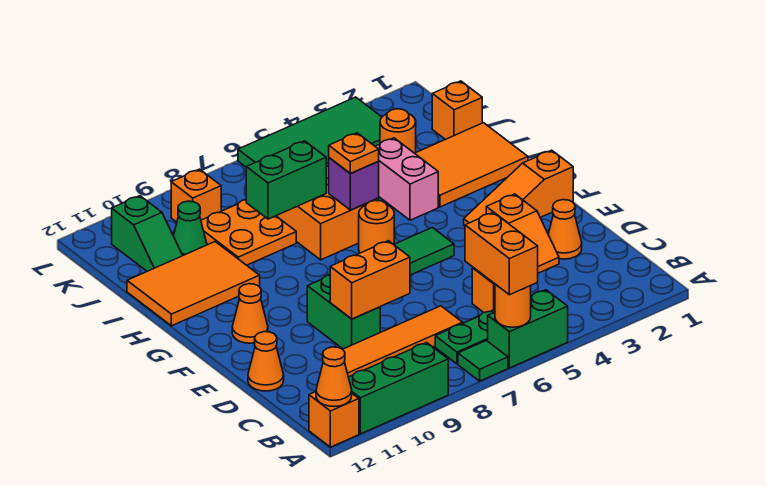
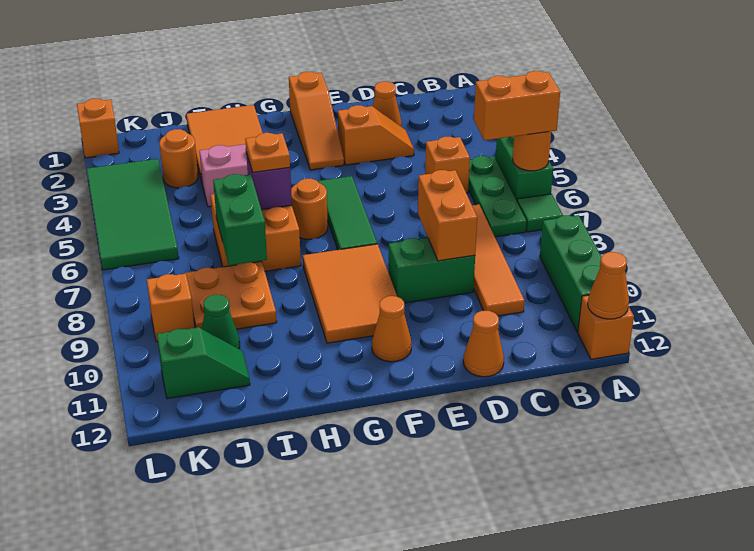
orange 2x3 tile [127,242,260,326] -> orange 2x3 tile moved to [303,244,397,343]
orange 1x1 brick [432,81,482,139] -> orange 1x1 brick moved to [77,99,119,158]

